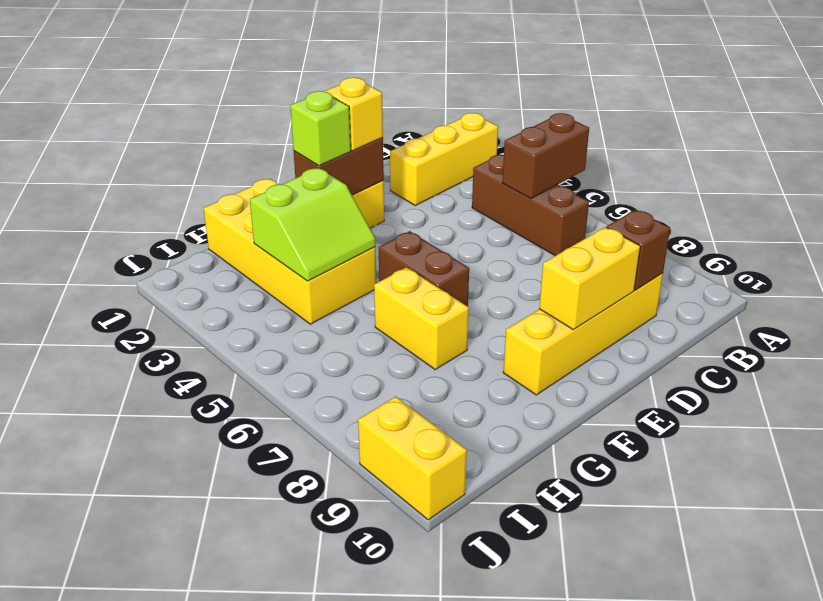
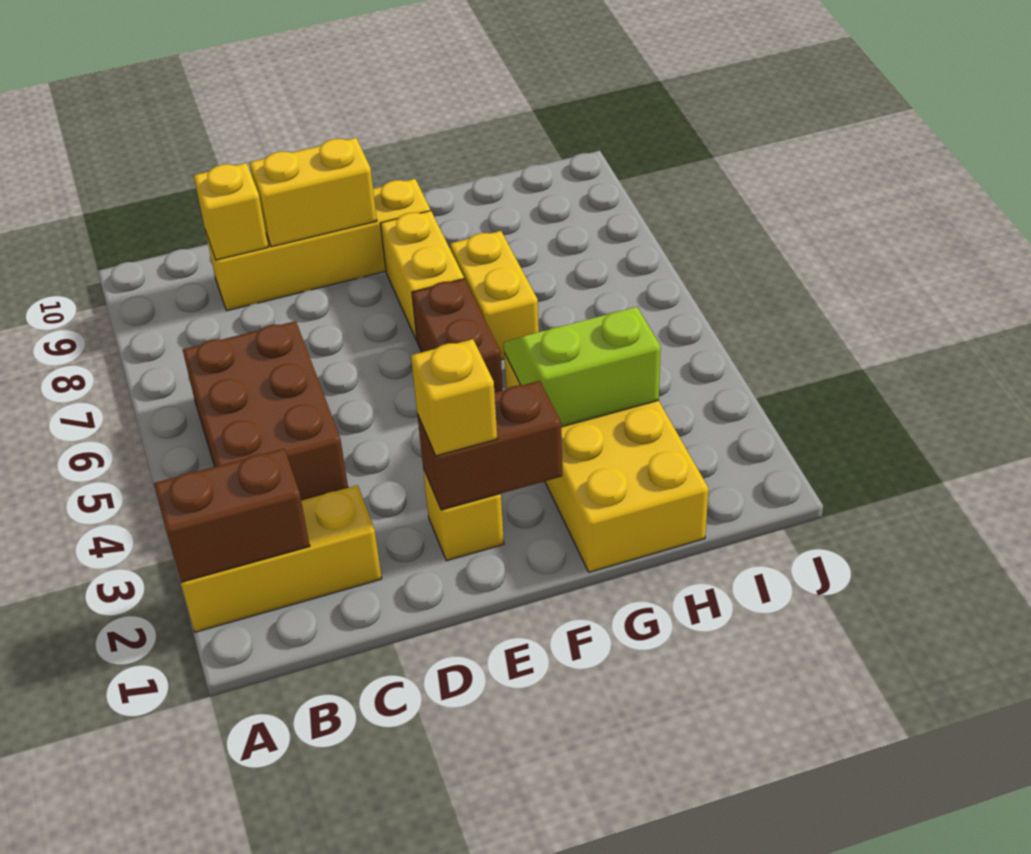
brown 1x2 brick [502,113,589,199] -> brown 1x2 brick moved to [154,449,310,582]
brown 1x3 brick [472,155,589,256] -> brown 2x3 brick [183,321,348,501]
brown 1x1 brick [607,210,670,290] -> yellow 1x1 brick [194,163,268,260]
lime 1x1 brick [290,91,351,166] -> none
yellow 1x2 brick [358,397,467,520] -> yellow 1x2 brick moved to [380,211,464,340]

